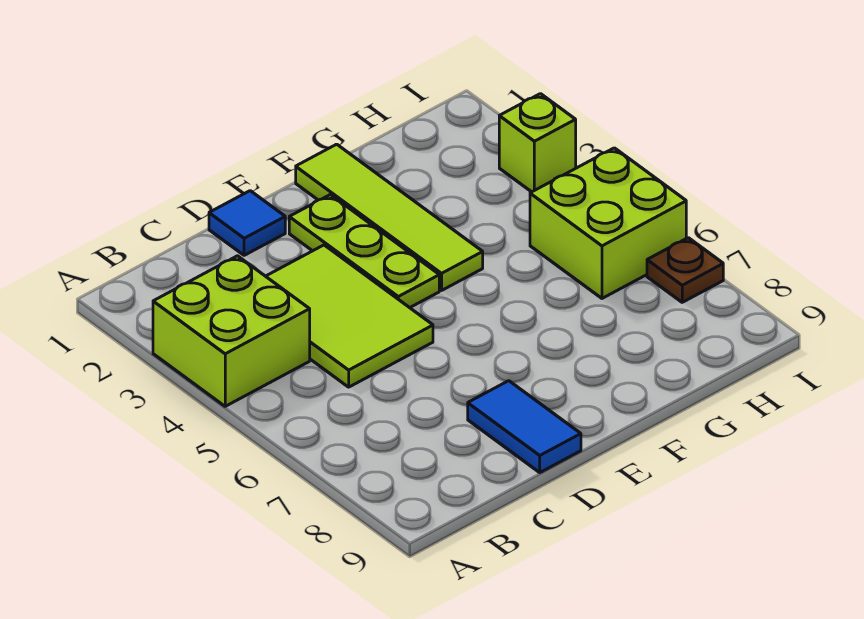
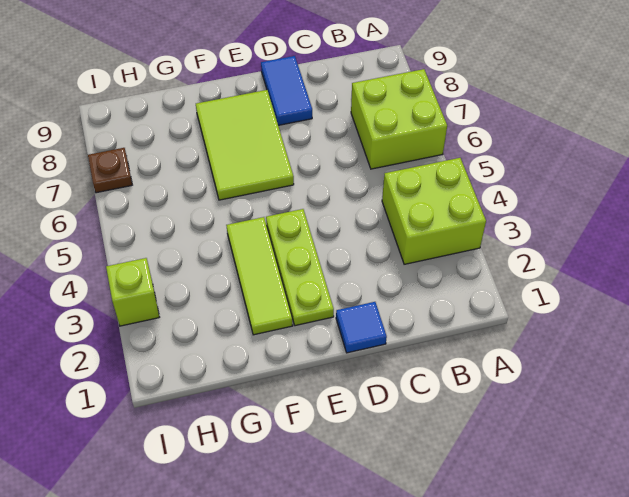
lime 2x3 tile [266,245,433,387] -> lime 2x3 tile moved to [196,90,294,200]
lime 1x4 tile [296,144,483,290] -> lime 1x3 tile [226,217,293,335]
lime 2x2 brick [530,148,686,298] -> lime 2x2 brick moved to [351,69,447,169]

